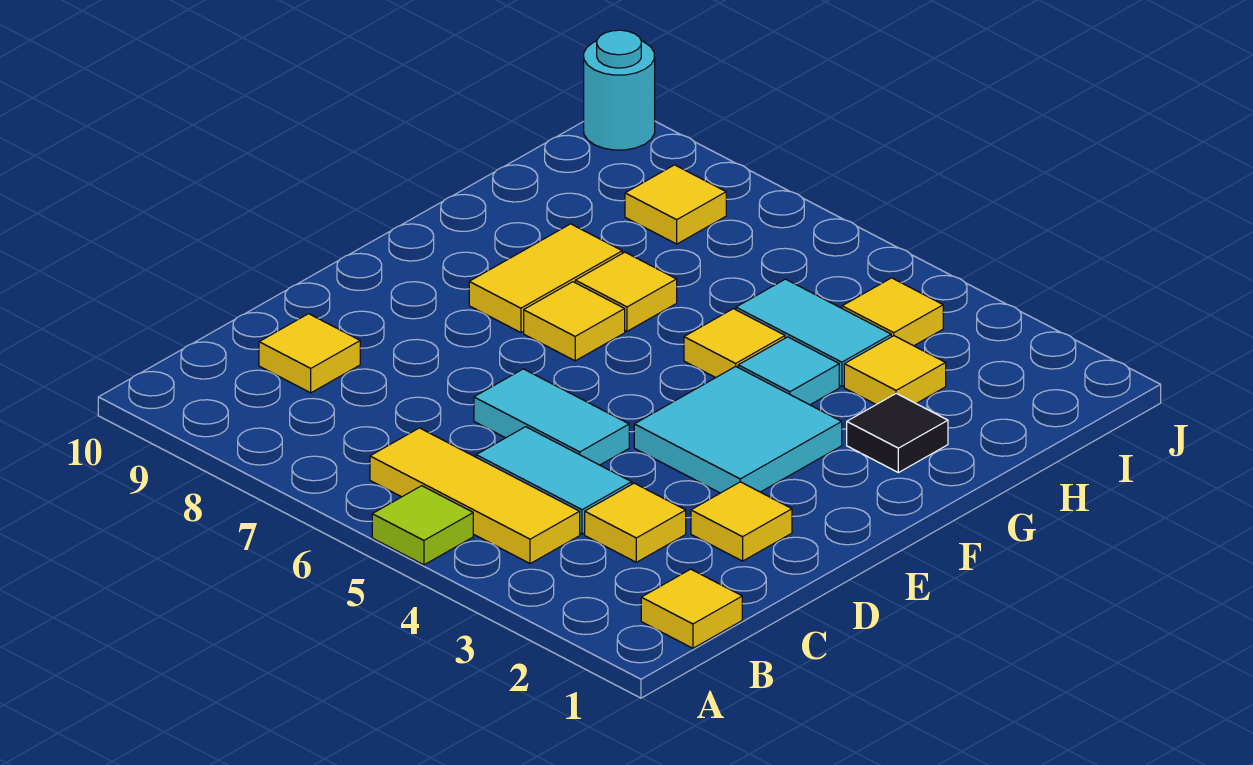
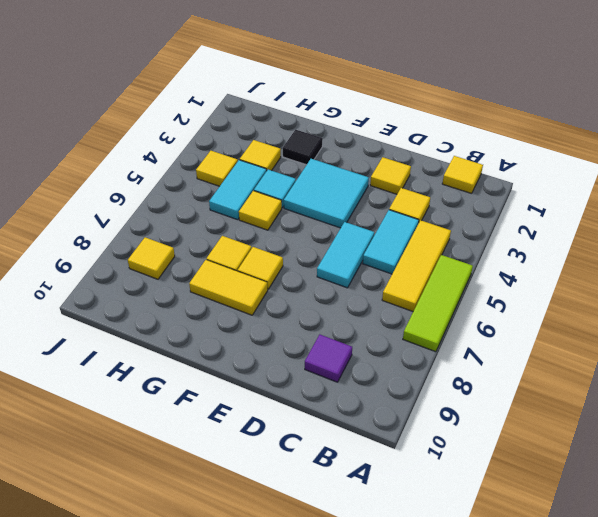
lime 1x1 tile [372,486,473,565] -> lime 1x3 tile [403,255,473,352]
yellow 1x1 tile [259,314,360,393] -> purple 1x1 tile [305,335,352,382]
cyan 1x1 round brick [584,30,655,150] -> none

